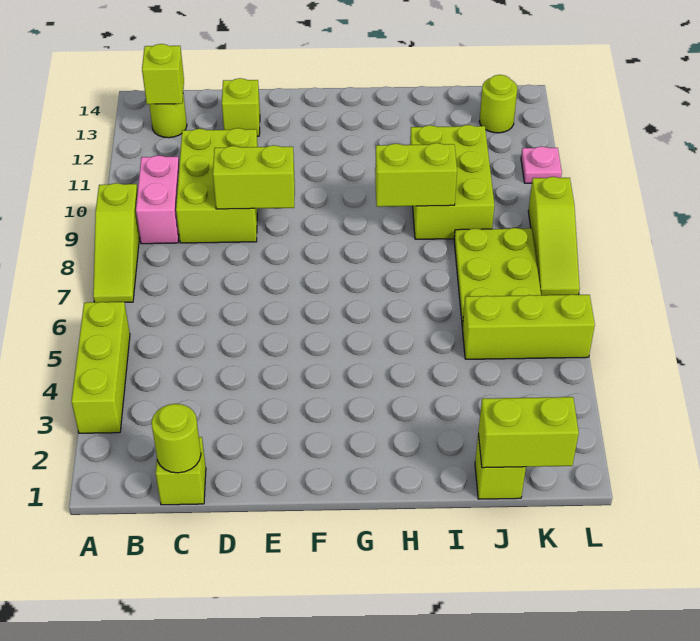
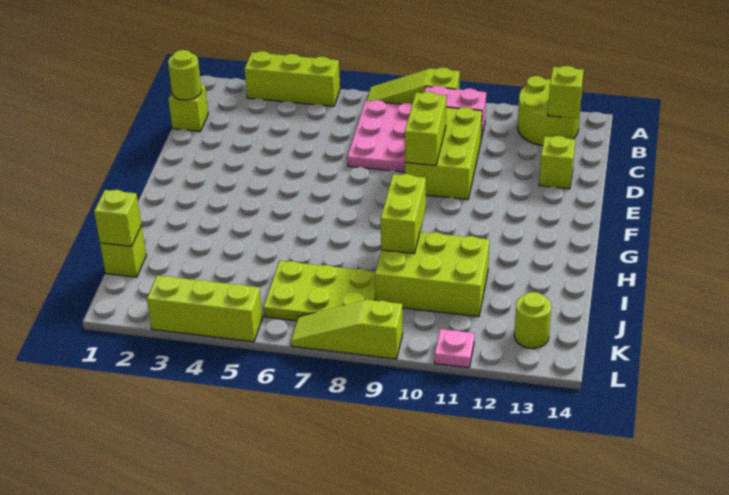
none -> pink 2x3 plate [347,100,412,172]
lime 1x1 round brick [149,94,187,138] -> lime 2x2 round brick [518,76,581,146]
lime 2x3 brick [176,128,258,243] -> lime 2x3 brick turned to [405,107,482,199]
lime 1x2 brick [478,397,579,468] -> lime 1x1 brick [94,190,141,246]
lime 1x3 brick [462,294,595,359] -> lime 1x3 brick turned to [147,276,262,342]

